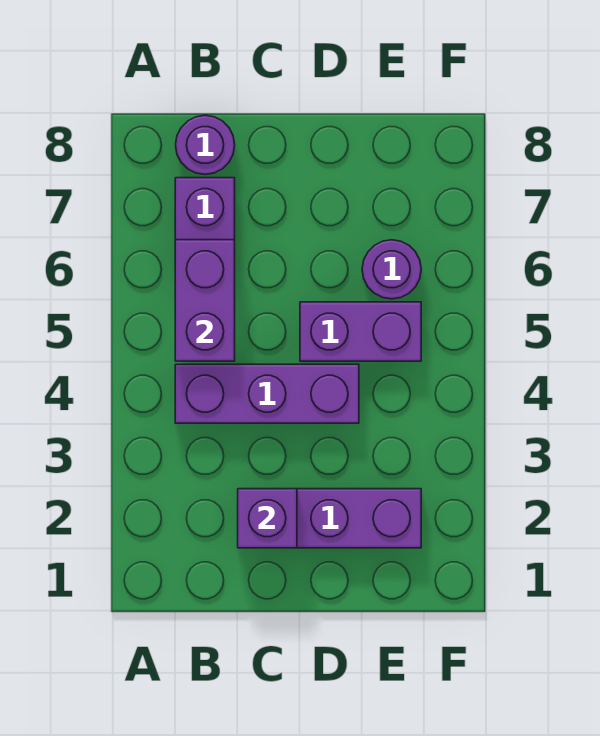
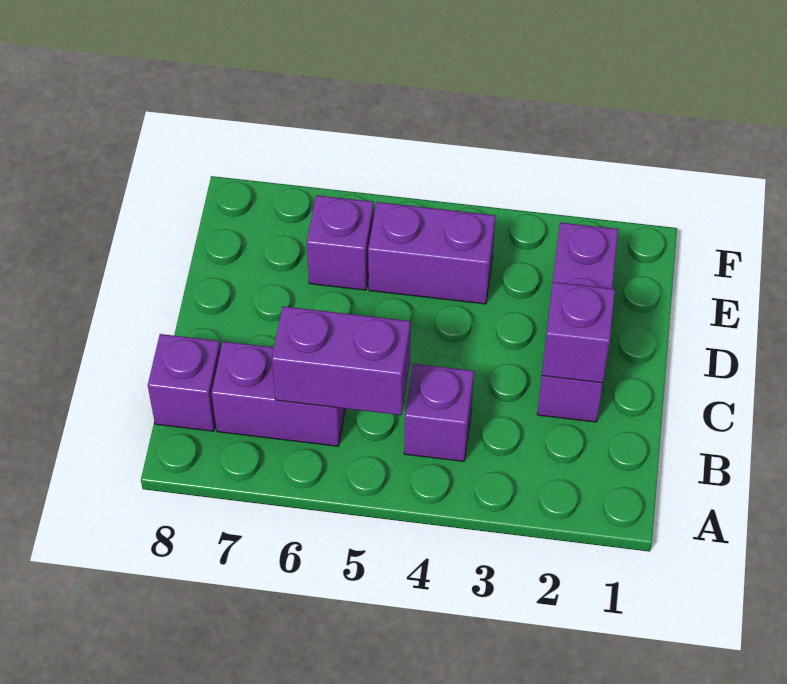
purple 1x3 brick [175,364,359,423] -> purple 1x1 brick [404,364,474,461]
purple 1x1 round brick [176,115,235,175] -> purple 1x1 brick [148,334,221,431]
purple 1x2 brick [300,302,421,361] -> purple 1x2 brick turned to [368,202,495,304]
purple 1x1 round brick [362,240,421,299] -> purple 1x1 brick [307,195,374,290]

